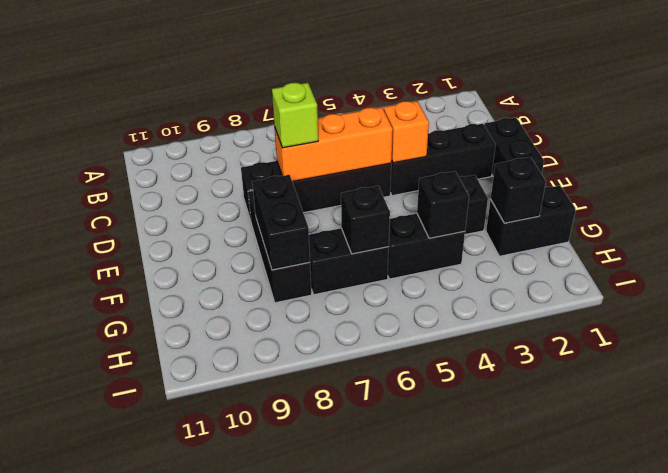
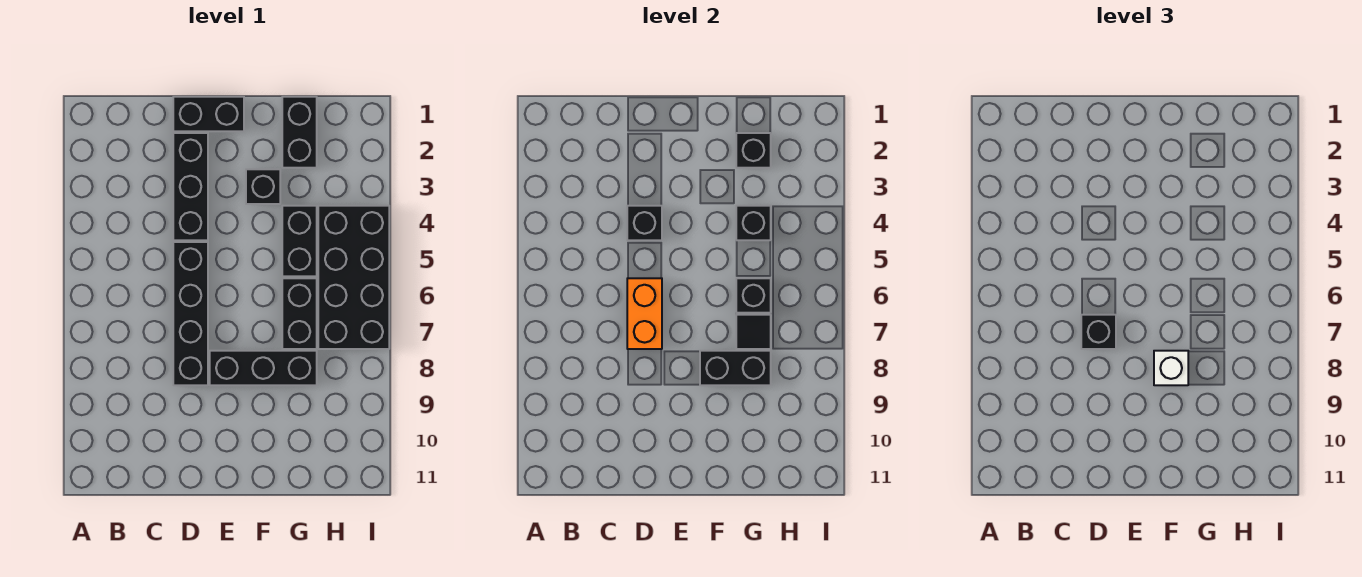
orange 1x1 brick [384,101,429,163] -> black 1x1 brick [627,206,662,240]
orange 1x3 brick [274,107,393,182] -> orange 1x2 brick [627,278,662,349]
lime 1x1 brick [272,83,318,148] -> black 1x1 brick [1081,315,1116,349]
none -> white 1x1 brick [1154,351,1188,385]
none -> black 1x1 tile [736,315,771,349]
none -> black 2x4 brick [318,206,389,349]

